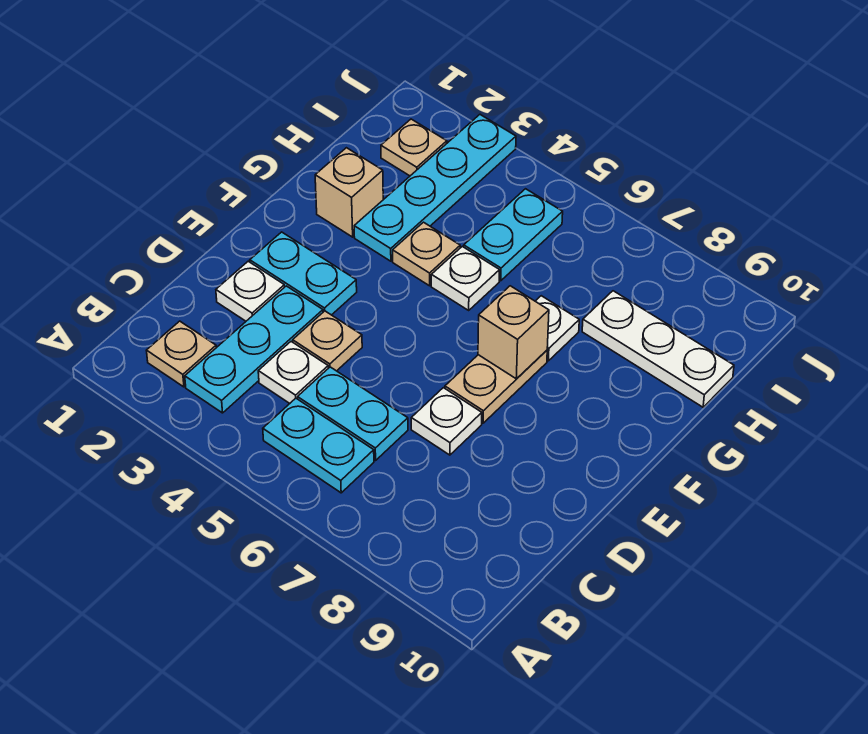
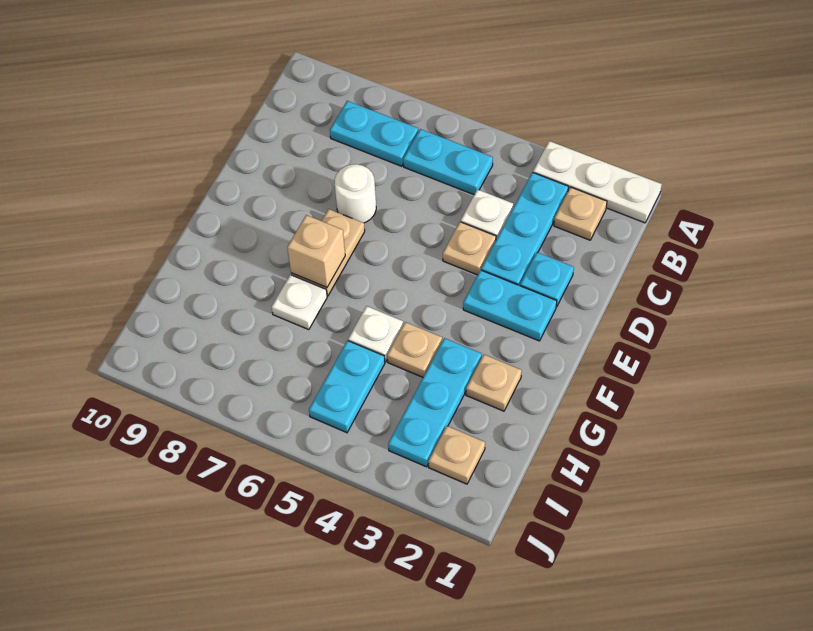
cyan 1x2 plate [298,367,408,460] -> cyan 1x2 plate moved to [330,101,418,166]
white 1x1 plate [216,261,285,321] -> cyan 1x1 plate [520,252,574,307]
white 1x1 plate [411,388,482,455] -> white 1x1 round brick [335,164,376,223]
tan 1x1 brick [315,148,383,237] -> tan 1x1 plate [466,355,522,411]
cyan 1x4 plate [354,115,516,261] -> cyan 1x3 plate [388,338,482,467]
white 1x3 plate [582,291,734,407] -> white 1x3 plate moved to [533,141,662,223]

